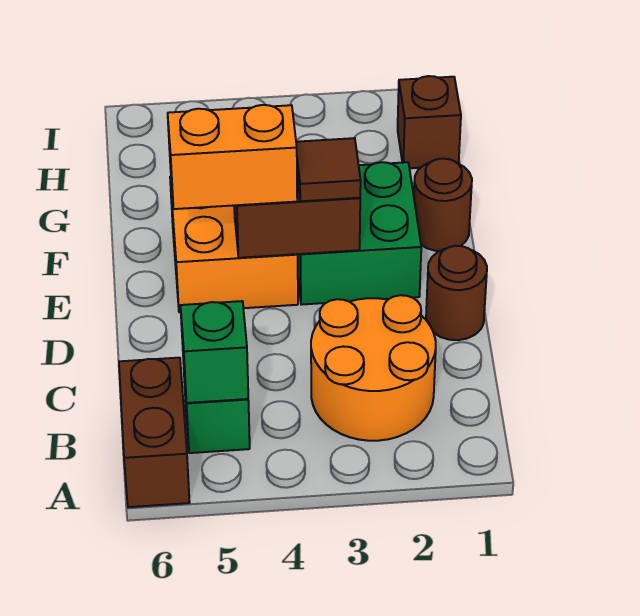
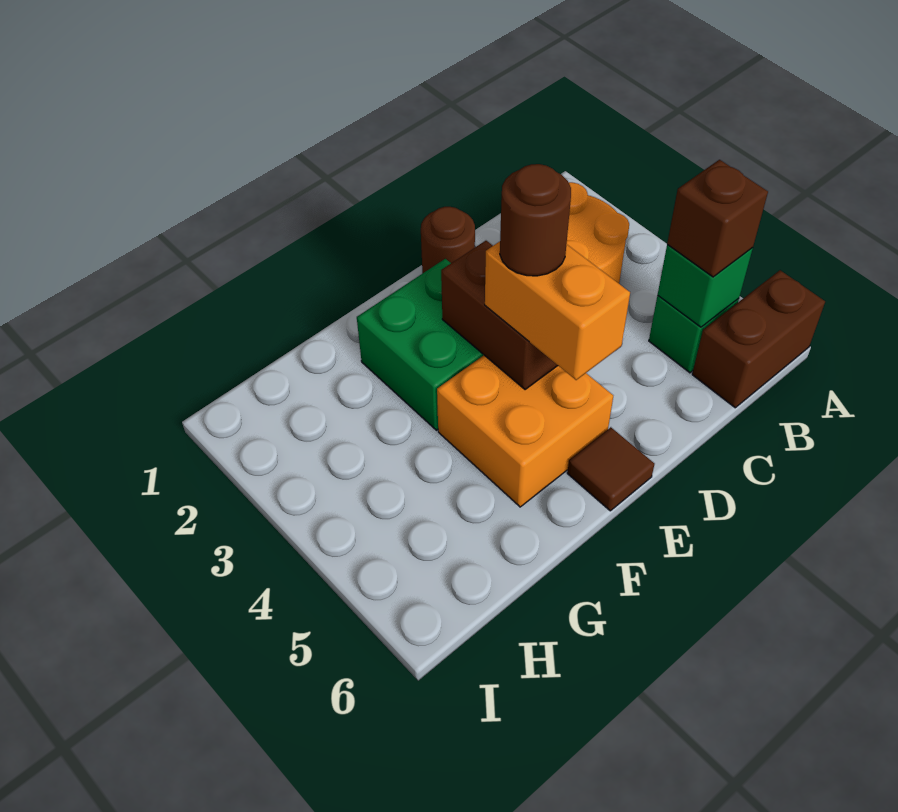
brown 1x1 tile [296,138,361,201] -> brown 1x1 tile moved to [567,427,654,511]
brown 1x1 round brick [414,159,472,251] -> brown 1x1 round brick moved to [500,164,571,276]
brown 1x1 brick [398,76,461,168] -> brown 1x1 brick moved to [667,160,768,277]

